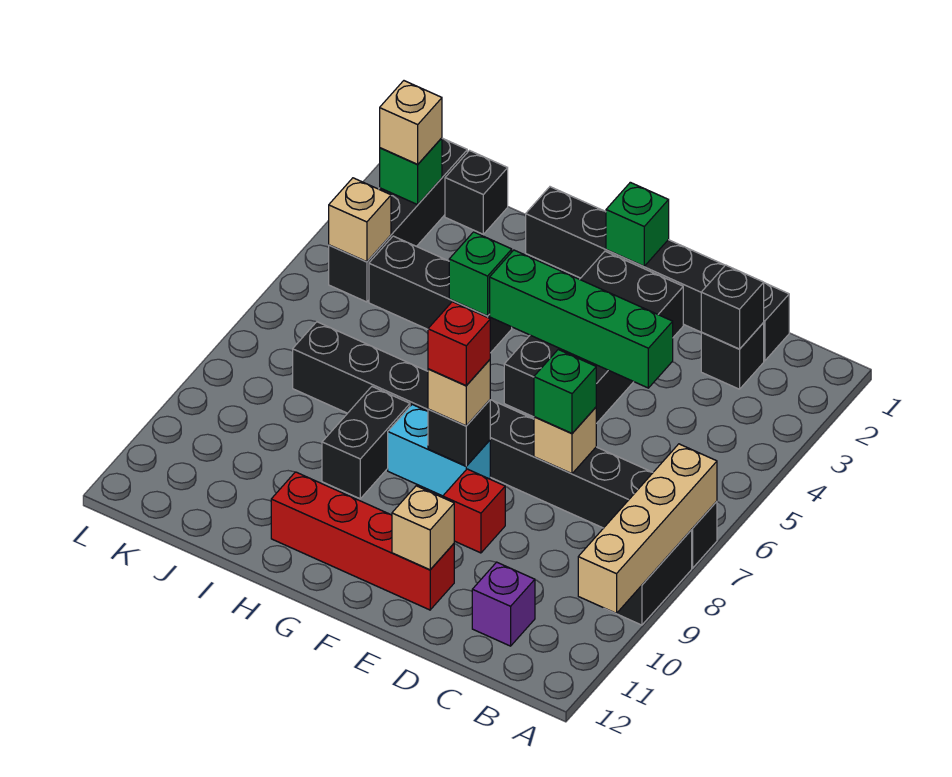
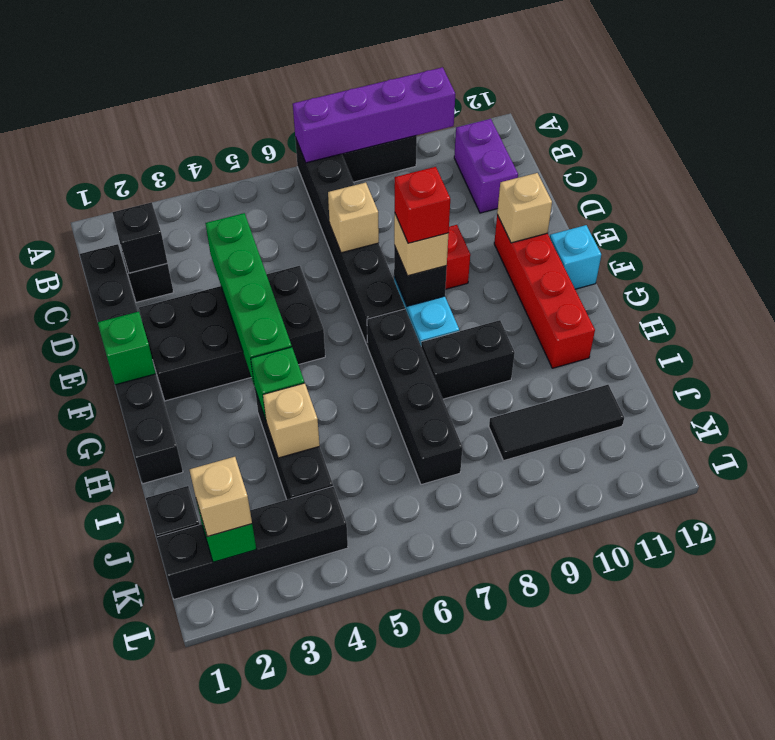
tan 1x4 brick [578,444,717,613] -> purple 1x4 brick [293,67,455,163]
purple 1x1 brick [472,562,535,646] -> purple 1x2 brick [454,119,518,213]
green 1x1 brick [534,350,596,433] -> none
none -> cyan 1x1 brick [550,225,601,289]
none -> black 1x3 tile [489,385,624,461]
tan 1x1 brick [329,178,391,262] -> tan 1x1 brick moved to [263,383,320,458]

